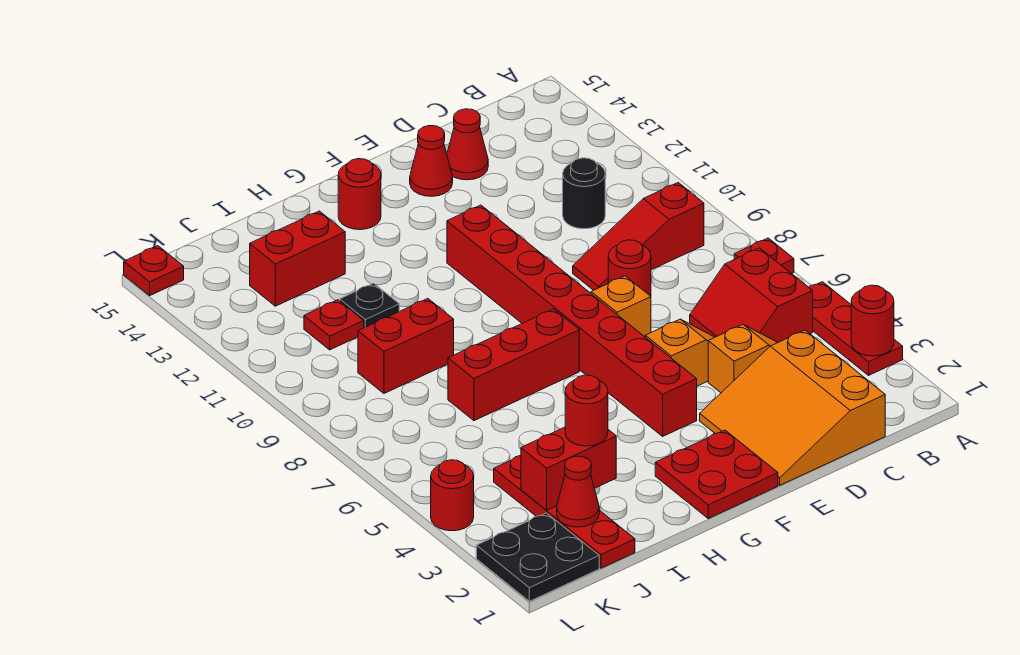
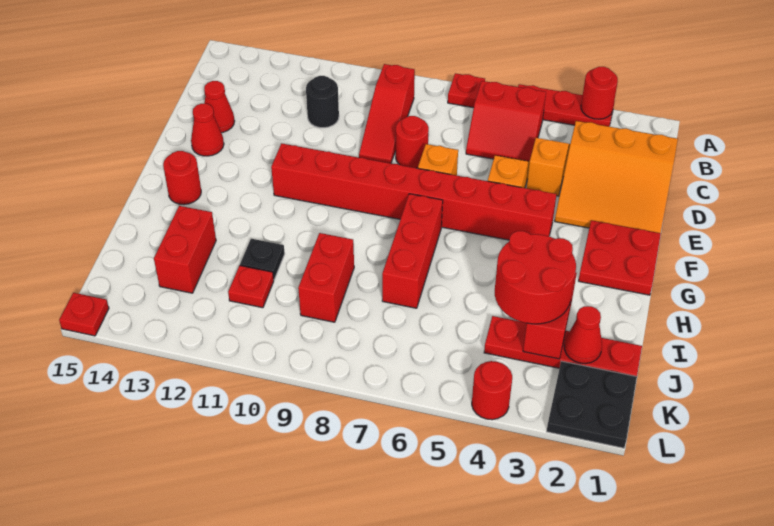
red 1x1 round brick [565,375,608,446] -> red 2x2 round brick [495,231,576,324]

